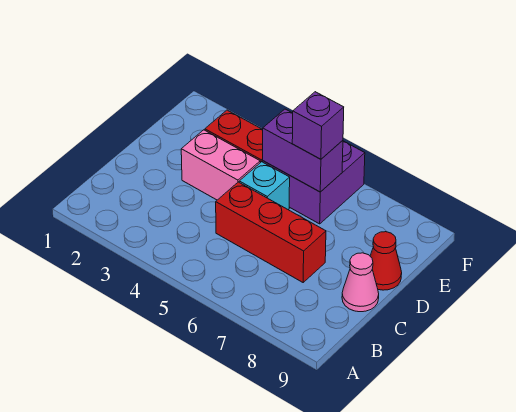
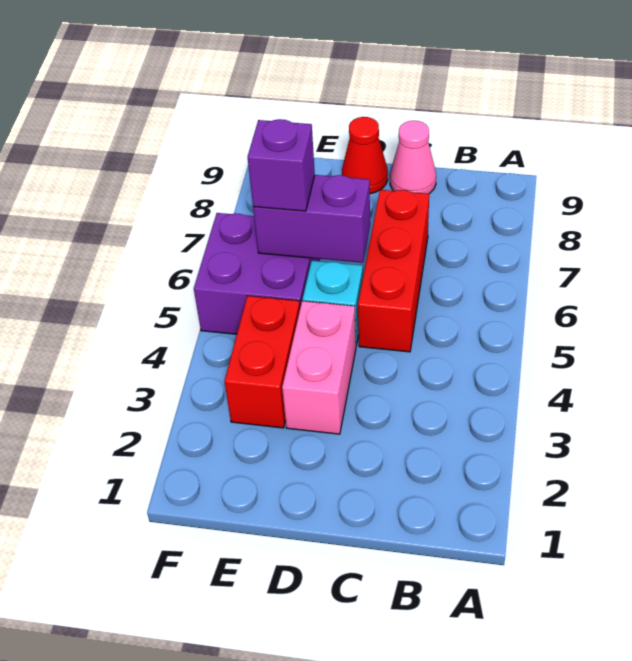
purple 1x2 brick [263,109,343,192] -> purple 1x2 brick turned to [253,175,370,263]

